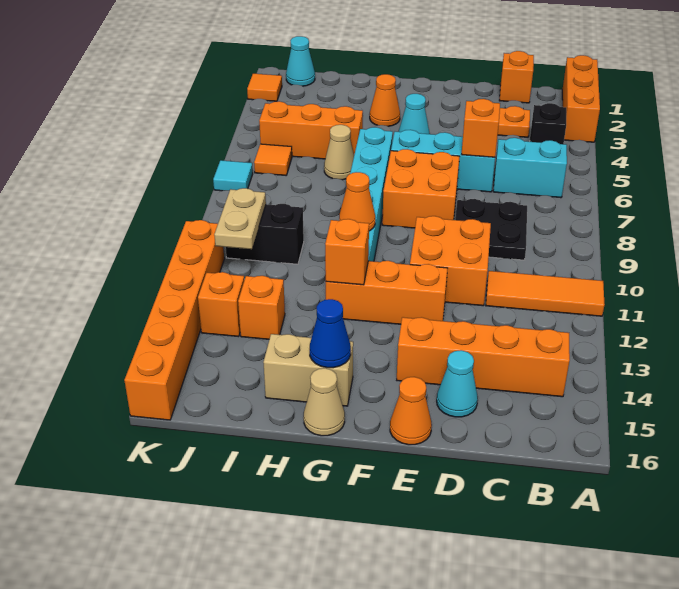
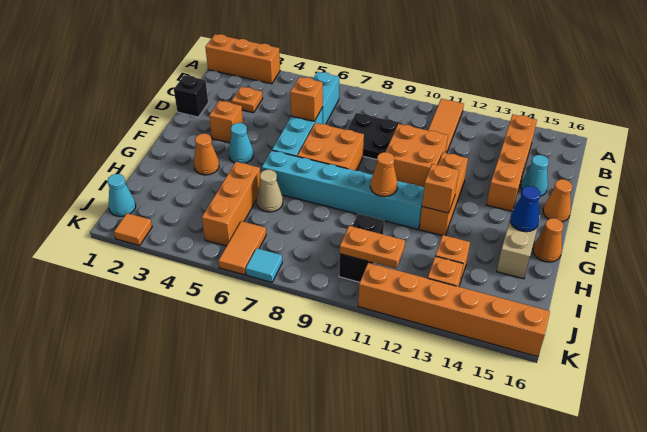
black 1x1 brick [530,103,566,144] -> black 1x1 brick moved to [174,75,208,117]
orange 1x1 brick [499,51,534,103] -> orange 1x1 brick moved to [209,101,243,143]
tan 1x1 cone [304,368,345,436] -> orange 1x1 cone [533,218,564,262]
orange 1x1 tile [254,144,292,175] -> orange 1x2 tile [219,221,266,275]
tan 1x2 plate [214,188,266,249] -> orange 1x2 plate [340,226,405,268]

